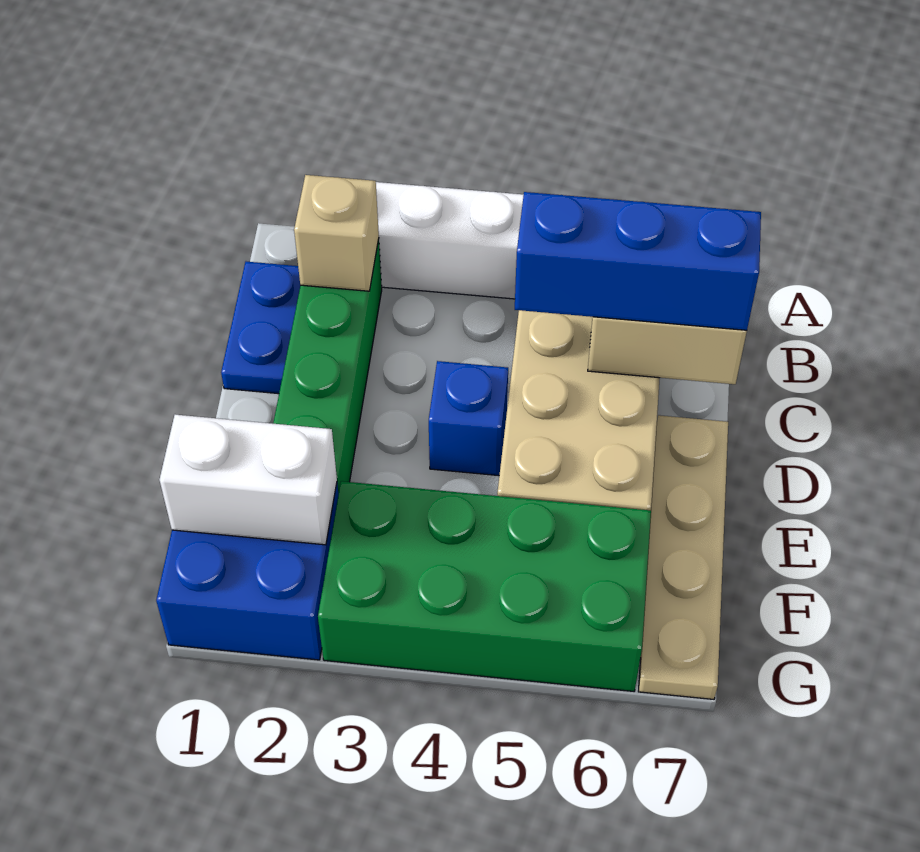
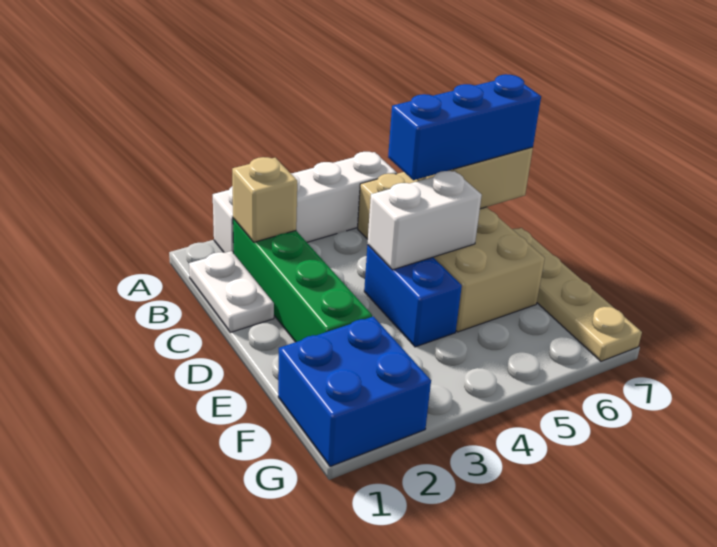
blue 1x2 plate [221,262,300,394] -> white 1x2 plate [189,251,274,332]
blue 1x1 brick [429,361,508,476] -> blue 1x2 brick [364,245,462,347]
white 1x2 brick [159,415,337,545] -> white 1x2 brick moved to [367,171,482,270]
green 2x4 brick [318,481,651,691] -> none

